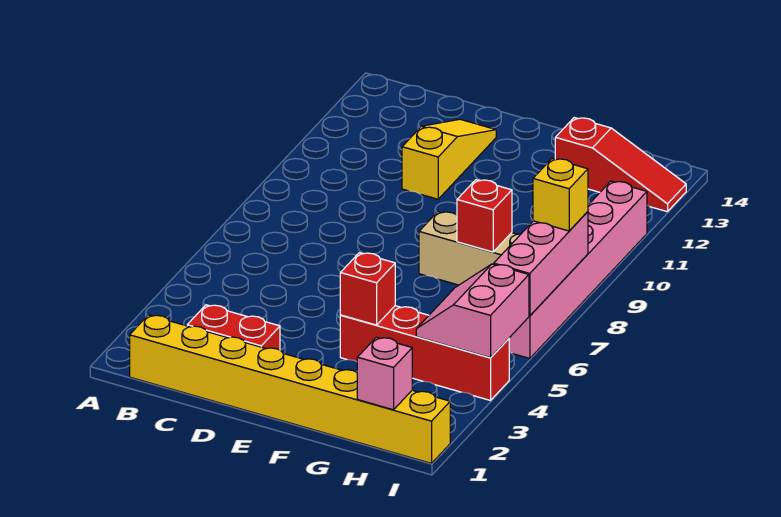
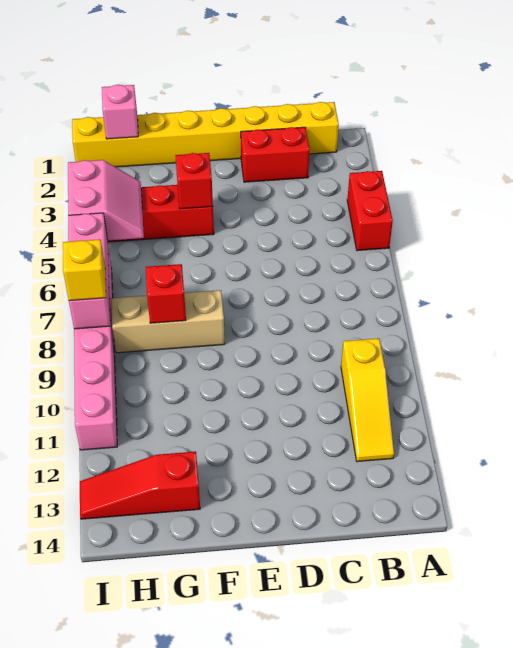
none -> red 1x2 brick [347,171,393,251]
yellow 1x3 slope [402,119,496,199] -> yellow 1x3 slope moved to [341,338,394,462]

